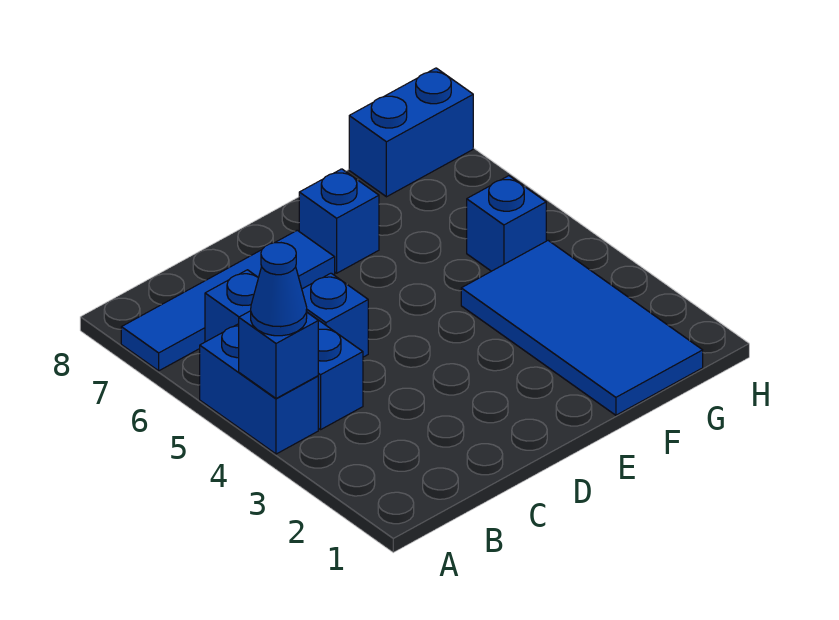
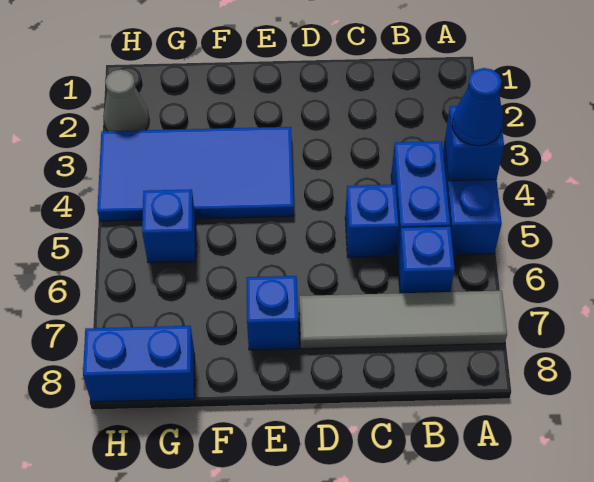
blue 1x4 tile [121,230,335,371] -> grey 1x4 tile [299,291,507,349]
blue 2x4 tile [461,241,703,415] -> blue 2x4 tile turned to [97,127,294,221]
none -> grey 1x1 cone [103,69,149,131]

